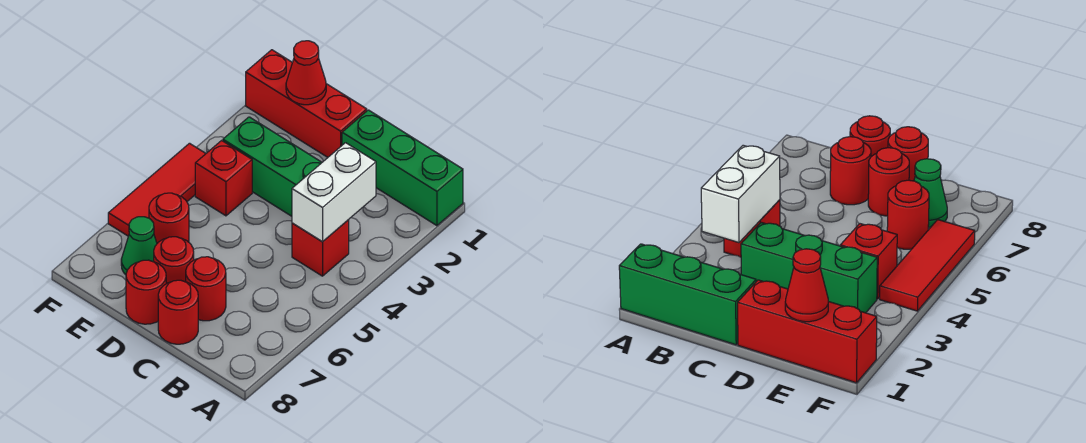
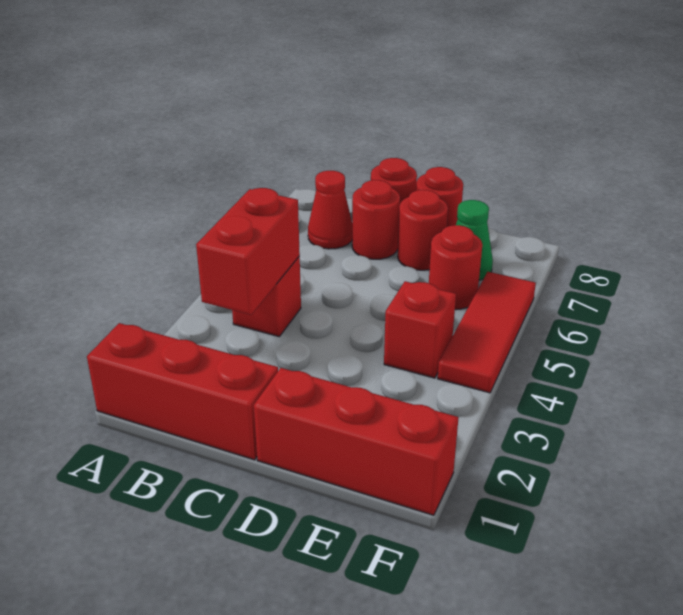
green 1x3 brick [342,110,463,226] -> red 1x3 brick [87,323,278,460]
white 1x2 brick [292,143,376,242] -> red 1x2 brick [196,188,300,315]
green 1x3 brick [223,117,322,216] -> none
red 1x1 cone [286,41,326,105] -> red 1x1 cone moved to [308,171,352,249]

